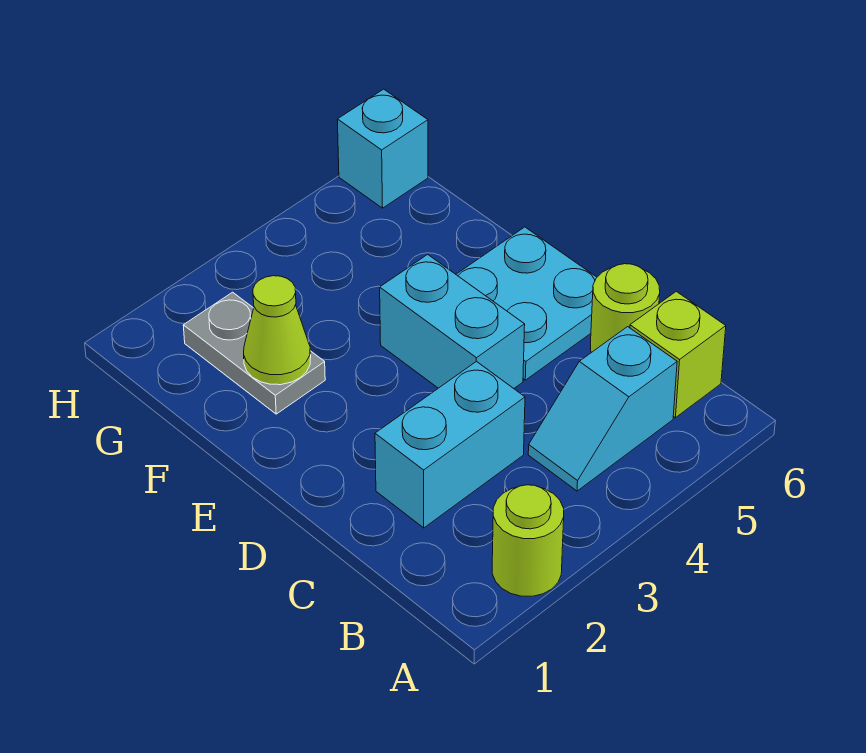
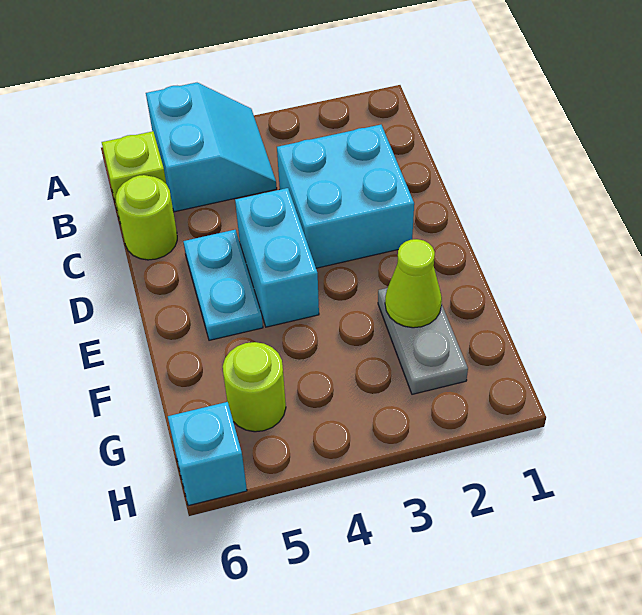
lime 1x1 round brick [492,485,564,596] -> lime 1x1 round brick moved to [223,342,286,432]
cyan 1x2 slope [528,327,677,491] -> cyan 2x2 slope [146,83,277,212]
cyan 1x2 brick [375,361,525,528] -> cyan 2x2 brick [277,125,414,268]
cyan 2x2 plate [456,227,597,380] -> cyan 1x2 plate [183,230,263,340]

